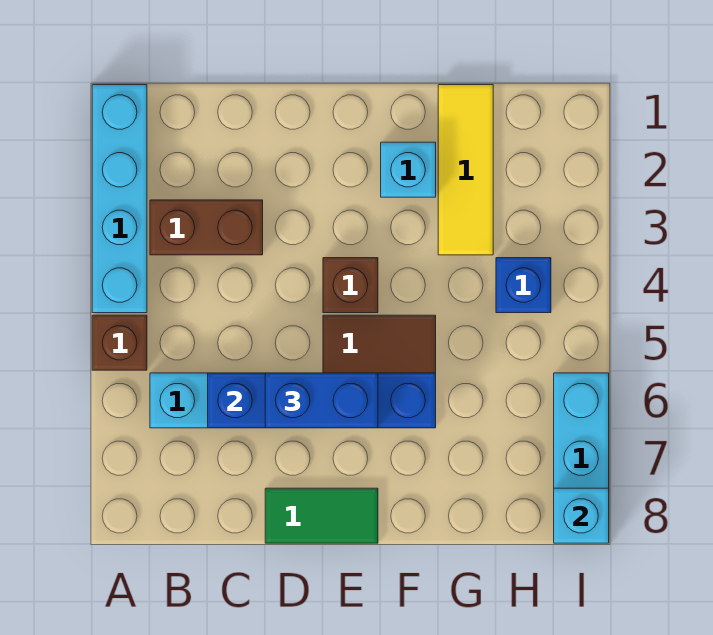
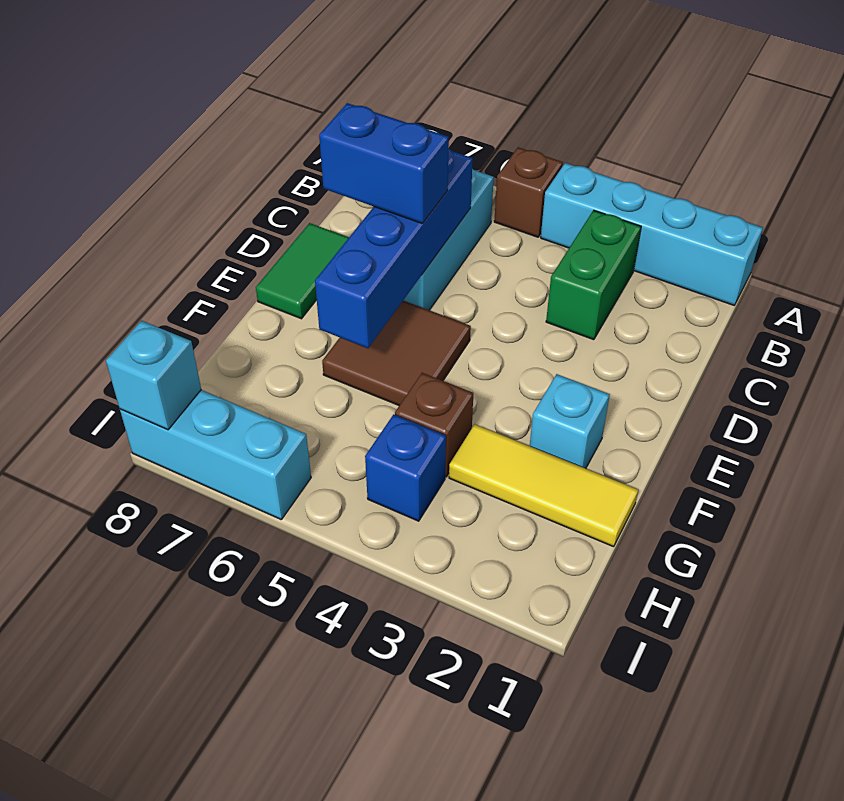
brown 1x2 brick [150,200,263,255] -> green 1x2 brick [546,210,641,340]
blue 1x2 brick [265,373,378,428] -> blue 1x2 brick turned to [319,103,449,224]
brown 1x1 brick [323,258,378,313] -> brown 1x1 brick moved to [395,373,473,477]

